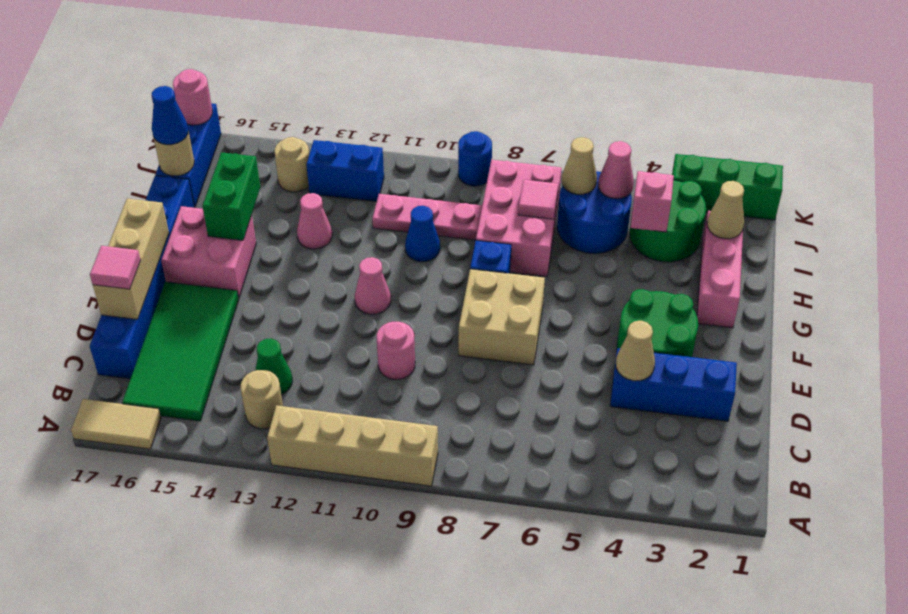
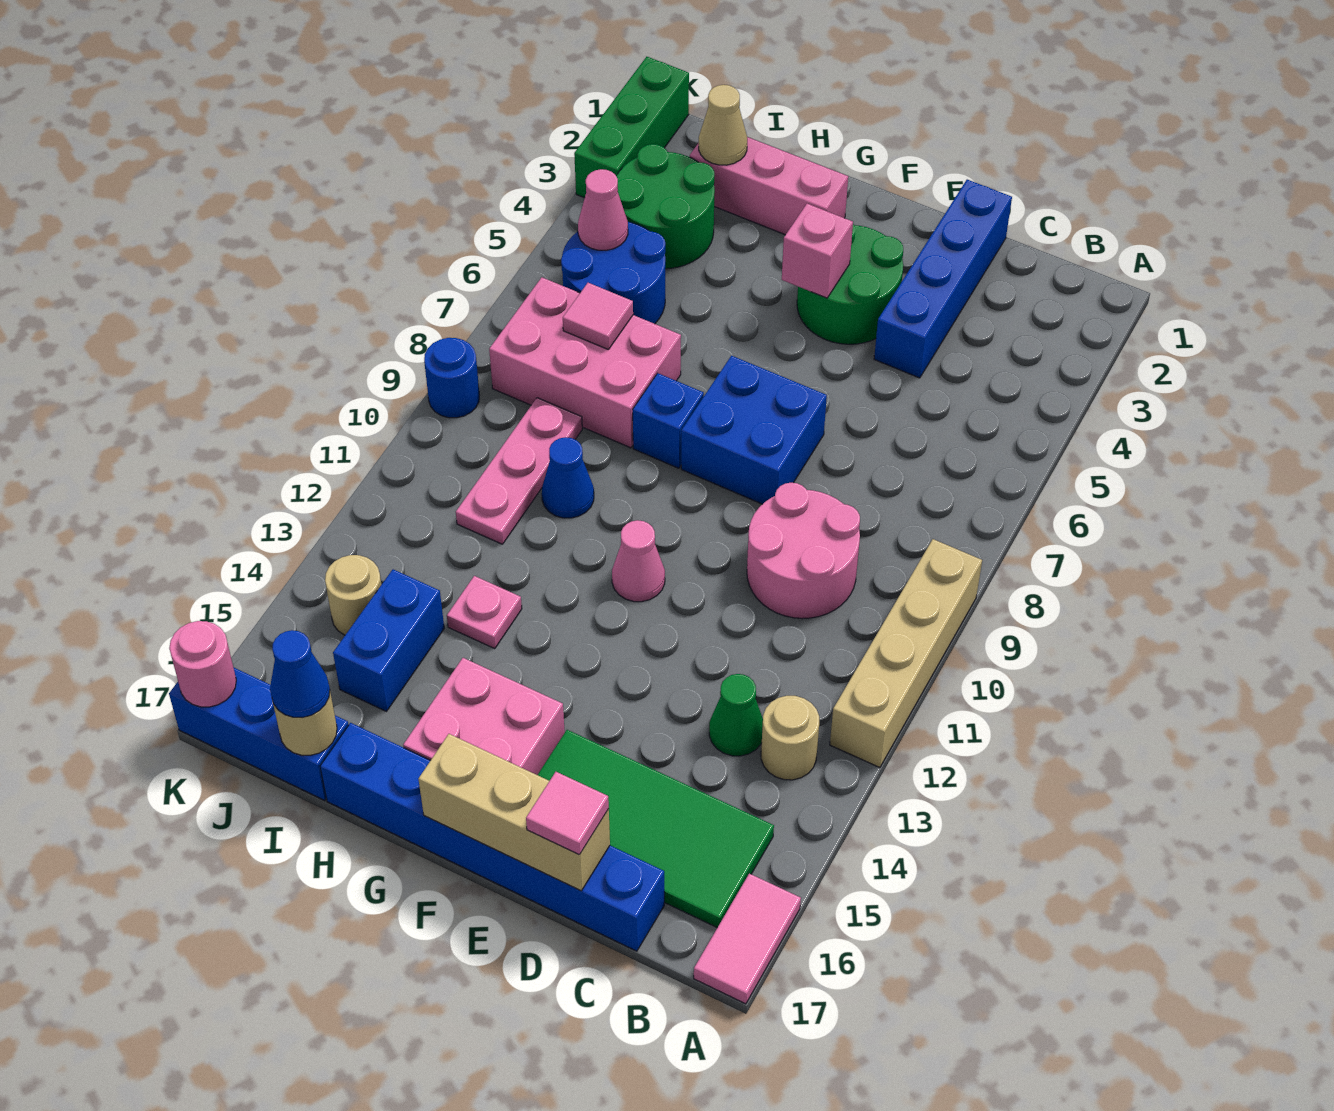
tan 1x2 tile [71,399,161,449] -> pink 1x2 tile [694,874,801,1004]
blue 1x3 brick [610,348,737,421] -> blue 1x4 brick [874,180,1012,378]
tan 1x1 cone [616,321,655,381] -> none
pink 1x1 round brick [377,322,415,379] -> pink 2x2 round brick [747,483,860,619]
tan 2x2 brick [459,269,545,365] -> blue 2x2 brick [681,356,827,504]
green 1x2 brick [202,152,260,240] -> none
pink 1x1 cone [297,193,332,249] -> pink 1x1 plate [447,576,522,648]
pink 1x1 brick [631,171,674,232] -> pink 1x1 brick moved to [782,204,853,298]
tan 1x1 cone [562,137,597,194] -> none
blue 1x2 brick [306,140,384,202] -> blue 1x2 brick moved to [333,570,444,711]

